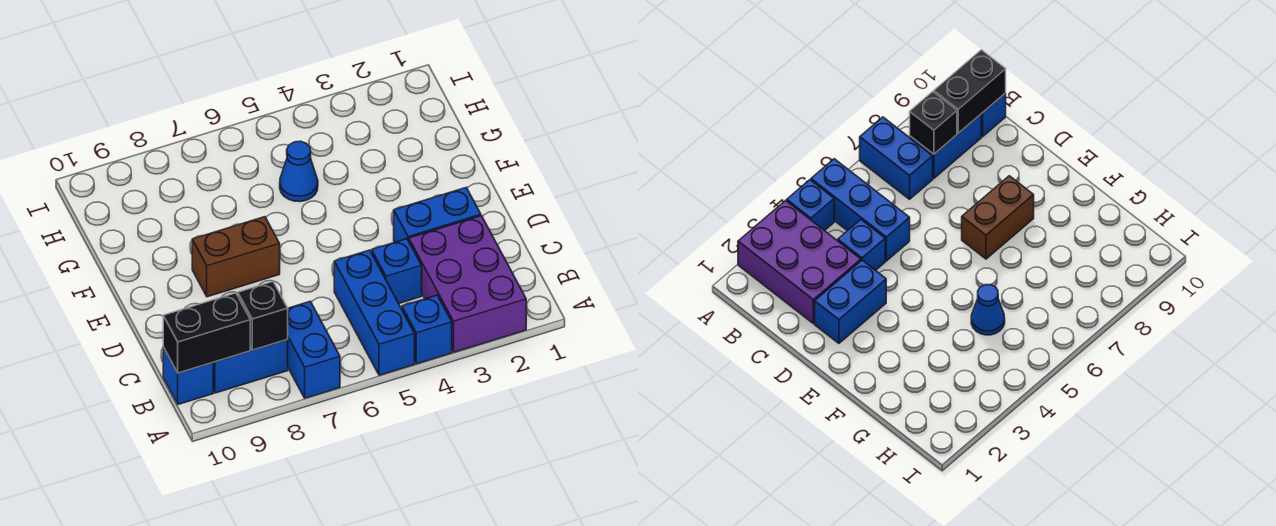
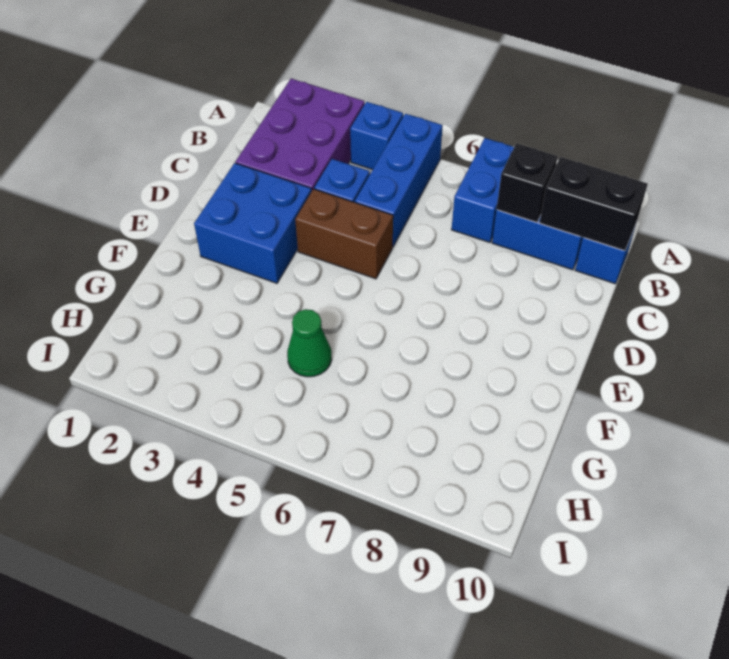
blue 1x2 brick [394,188,481,242] -> blue 2x2 brick [194,163,312,283]
brown 1x2 brick [192,217,280,297] -> brown 1x2 brick moved to [295,189,393,279]
blue 1x1 cone [280,141,318,202] -> green 1x1 cone [287,309,332,377]

